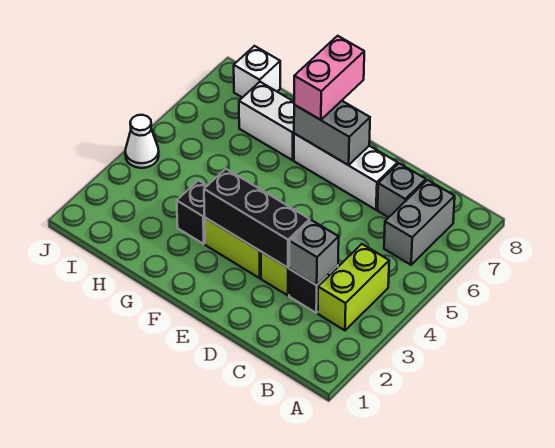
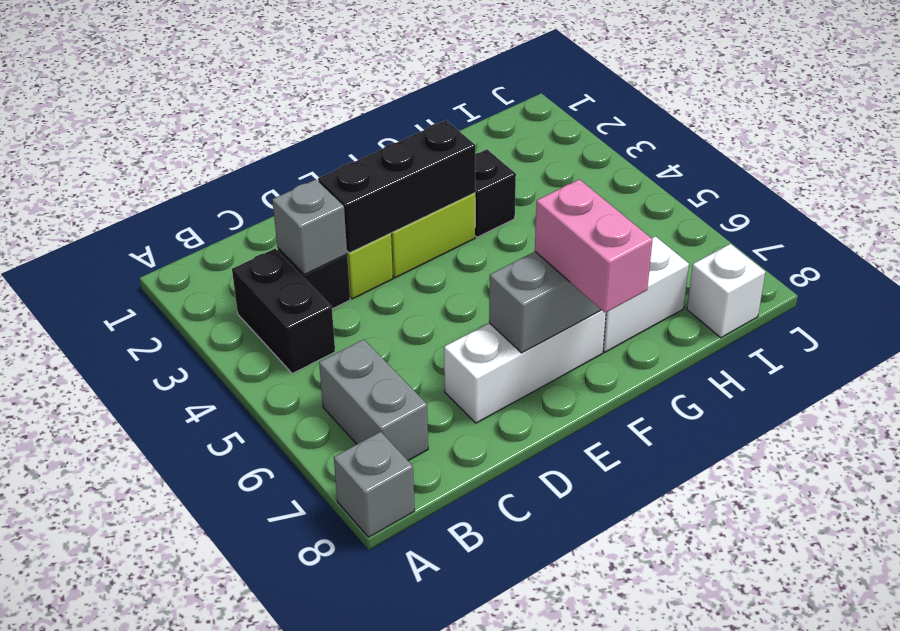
lime 1x2 brick [318,244,389,330] -> black 1x2 brick [232,249,335,374]
grey 1x1 brick [377,163,426,217] -> grey 1x1 brick moved to [334,432,415,537]
white 1x1 cone [125,115,159,168] -> none

